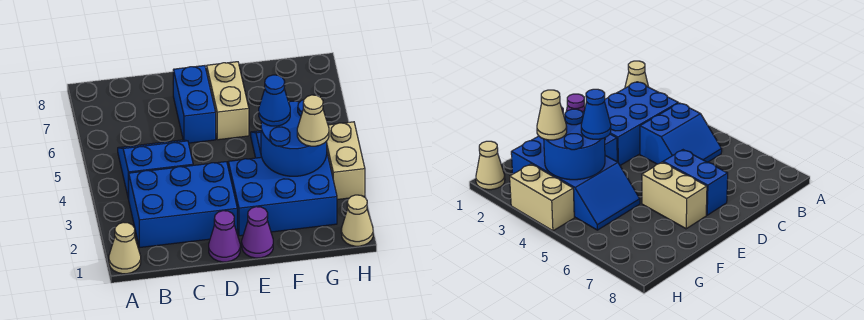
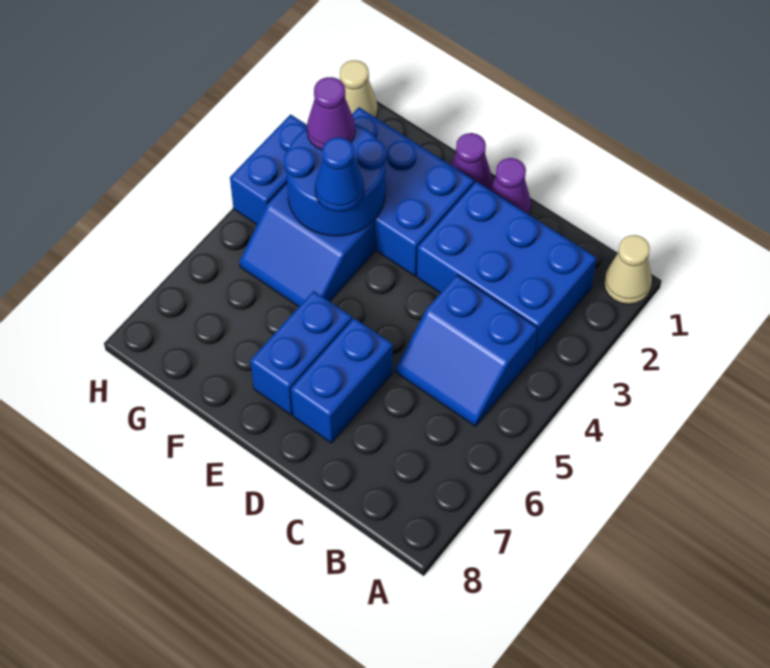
tan 1x2 brick [207,62,249,140] -> blue 1x2 brick [250,291,352,415]
tan 1x1 cone [297,95,329,146] -> purple 1x1 cone [307,77,355,150]
tan 1x2 brick [327,122,365,200] -> blue 1x2 brick [230,114,307,224]

